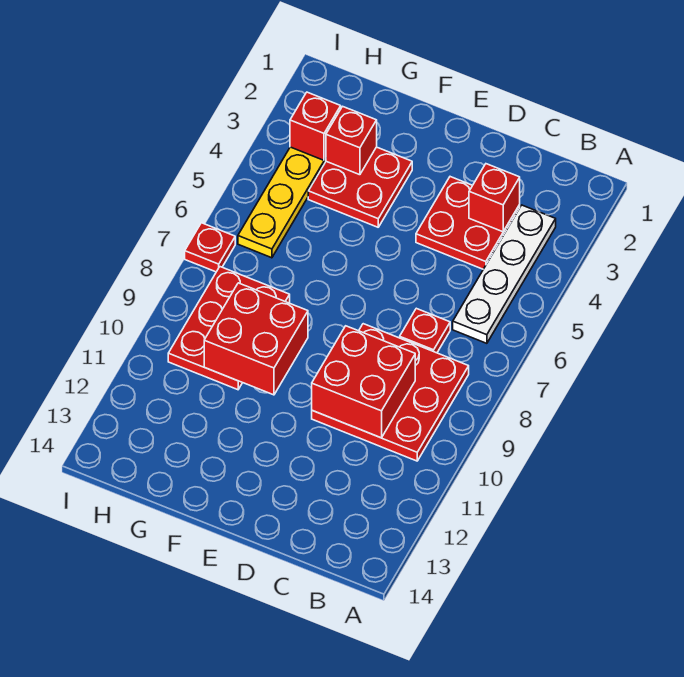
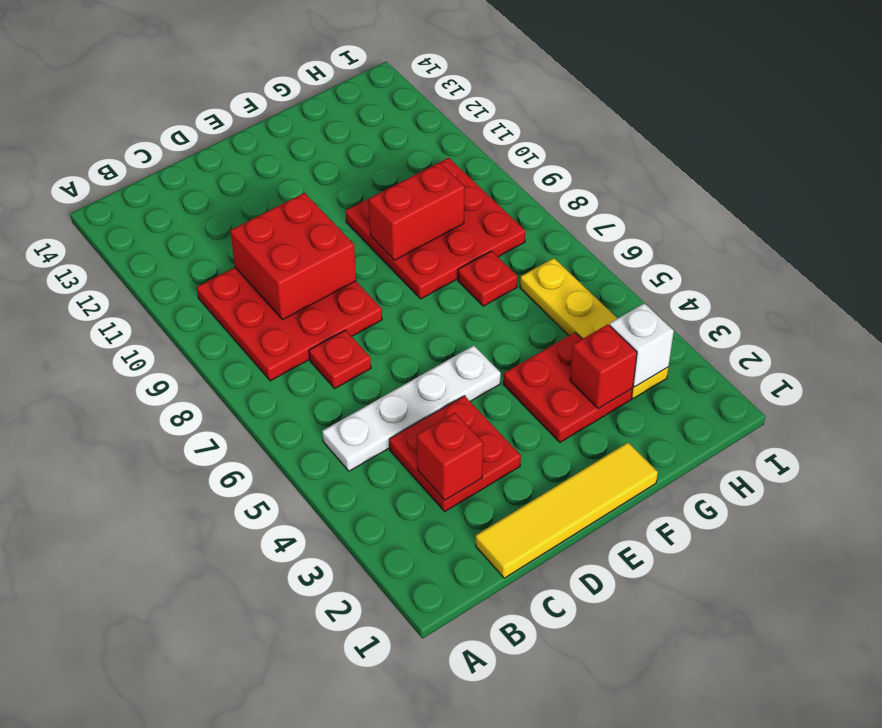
white 1x4 plate [453,205,556,343] -> white 1x4 plate turned to [322,346,501,471]
none -> yellow 1x4 tile [476,443,658,578]
red 2x2 brick [204,283,308,395] -> red 1x2 brick [369,162,465,260]
red 2x3 plate [168,267,290,390] -> red 3x3 plate [345,158,525,299]
red 1x1 brick [290,92,341,160] -> white 1x1 brick [610,303,674,387]
red 1x1 plate [185,223,235,272] -> red 1x1 plate moved to [458,251,518,306]

